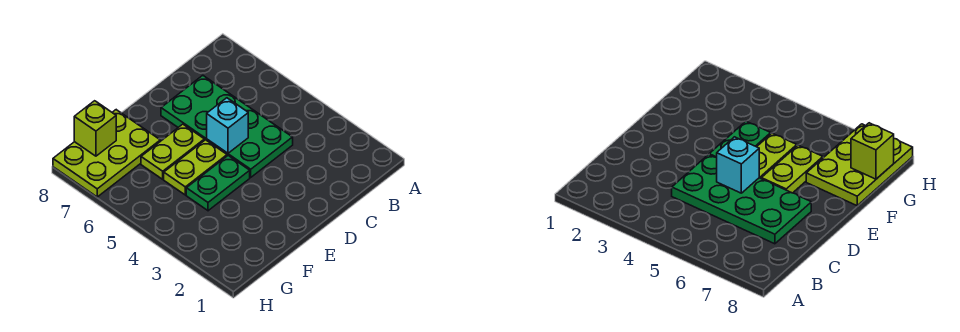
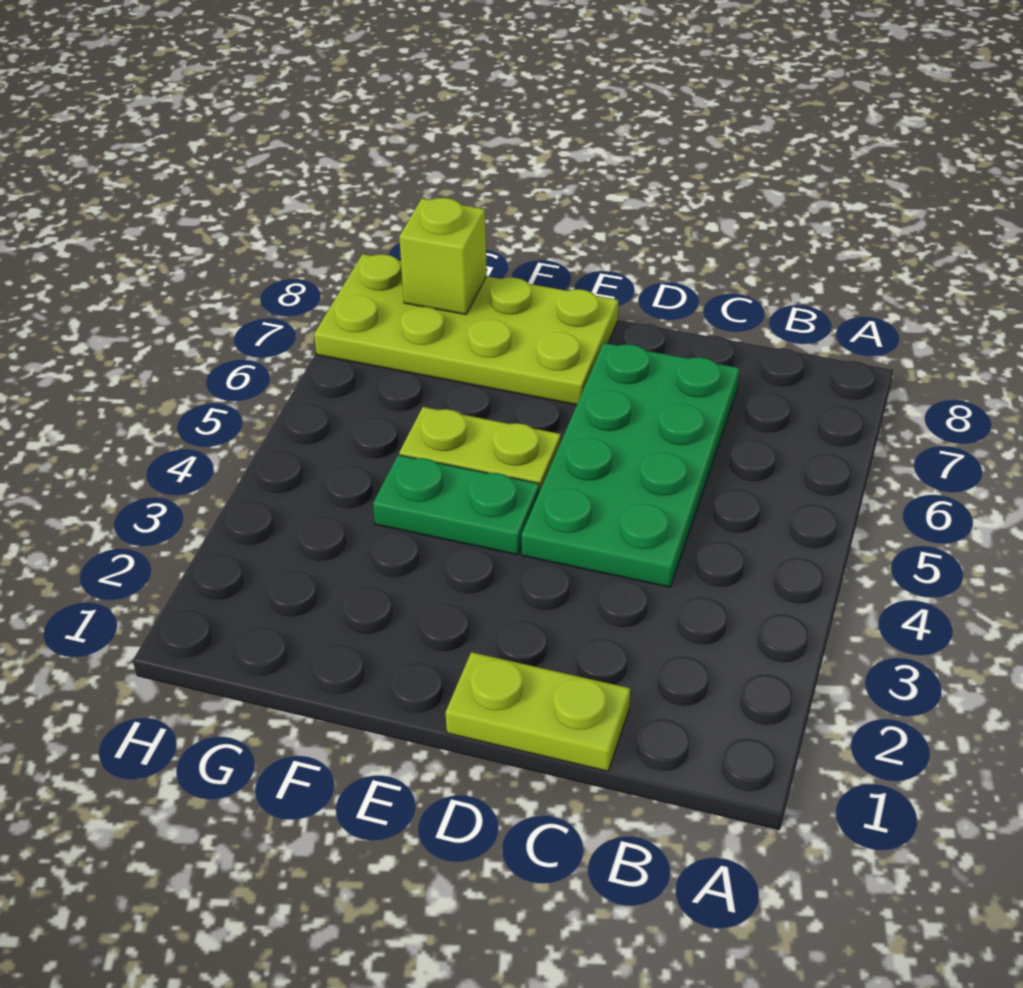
cyan 1x1 brick [207,98,248,153] -> none
lime 1x2 plate [141,124,204,179] -> lime 1x2 plate moved to [445,652,630,771]
lime 2x3 plate [53,110,160,197] -> lime 2x4 plate [314,254,618,405]

